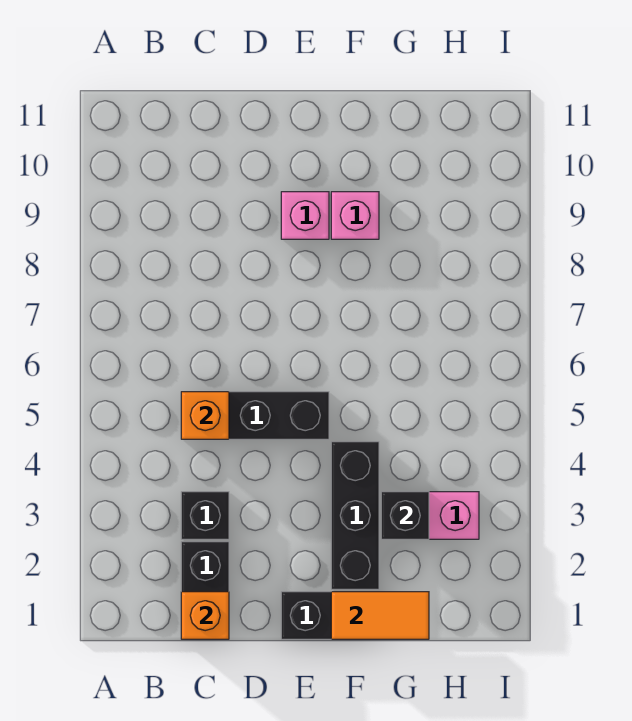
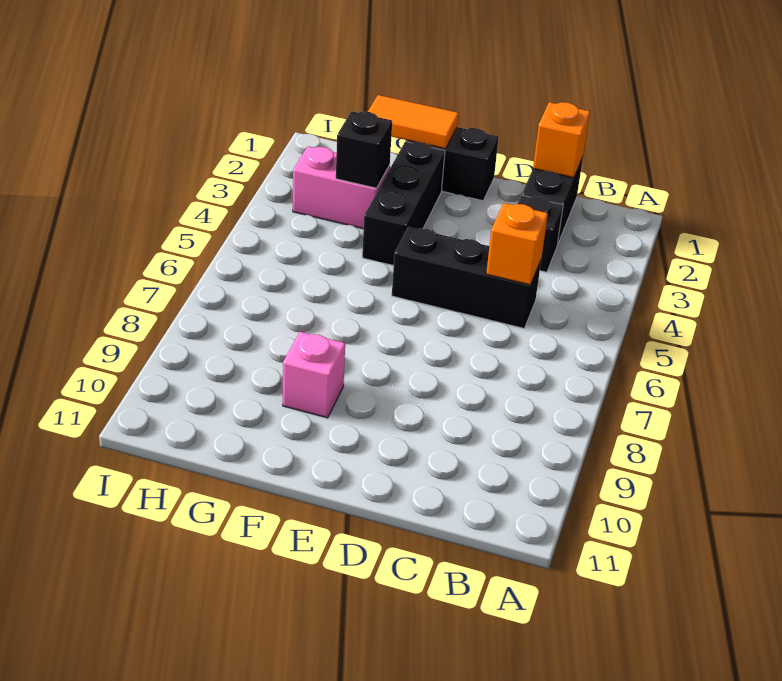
pink 1x1 brick [281,192,329,239] -> none

